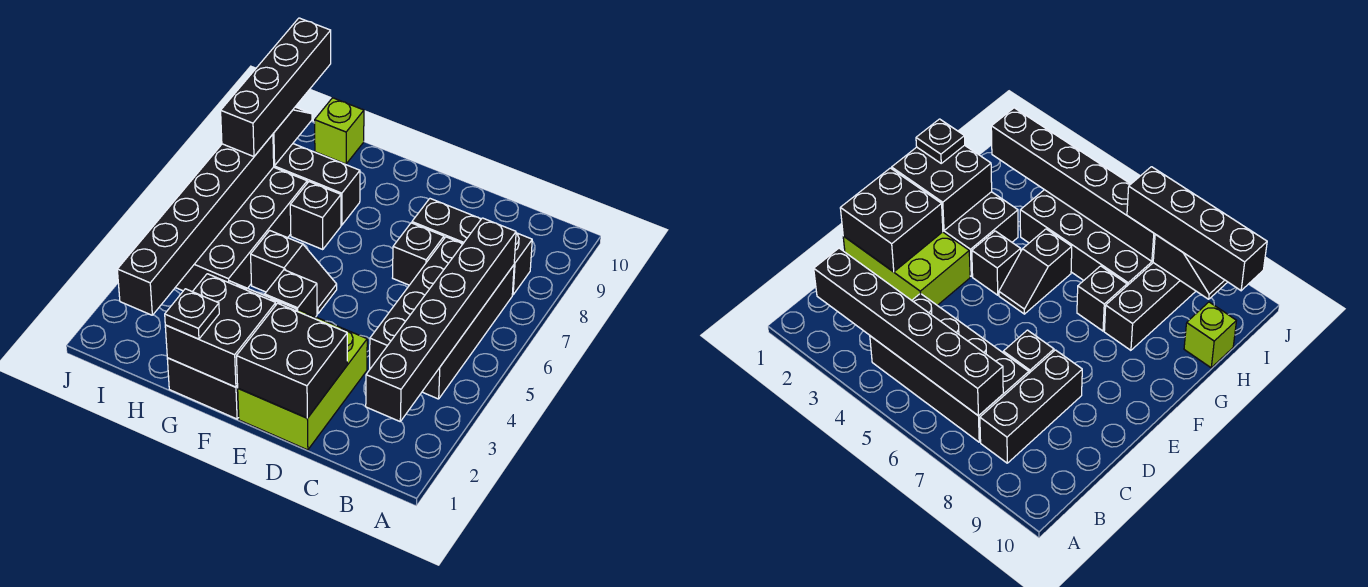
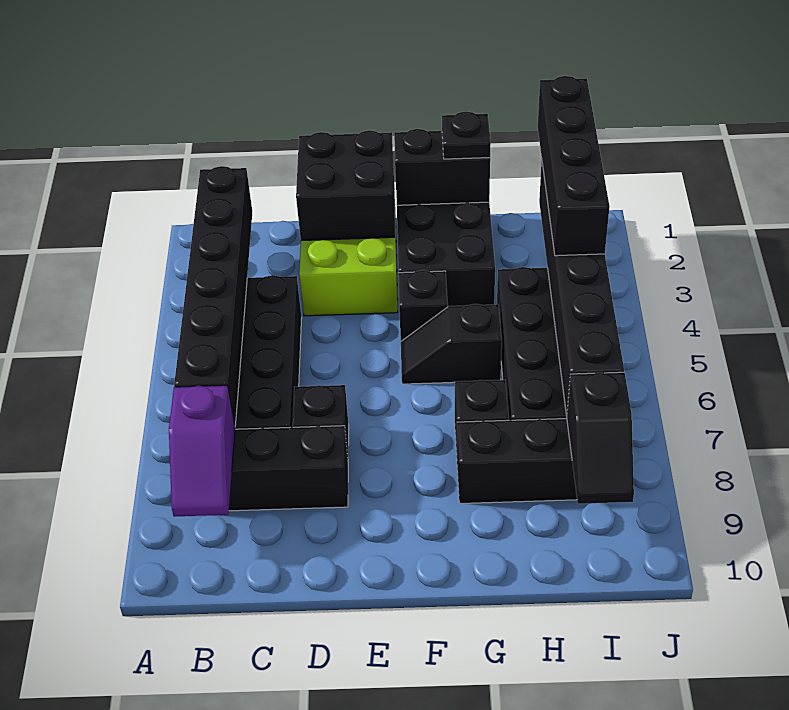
none -> purple 1x2 slope [169,385,235,517]
black 2x2 brick [165,274,276,387] -> black 1x2 brick [394,129,490,205]
lime 1x1 brick [315,98,364,164] -> none
black 1x4 brick [221,18,331,157] -> black 1x4 brick moved to [538,76,610,256]

